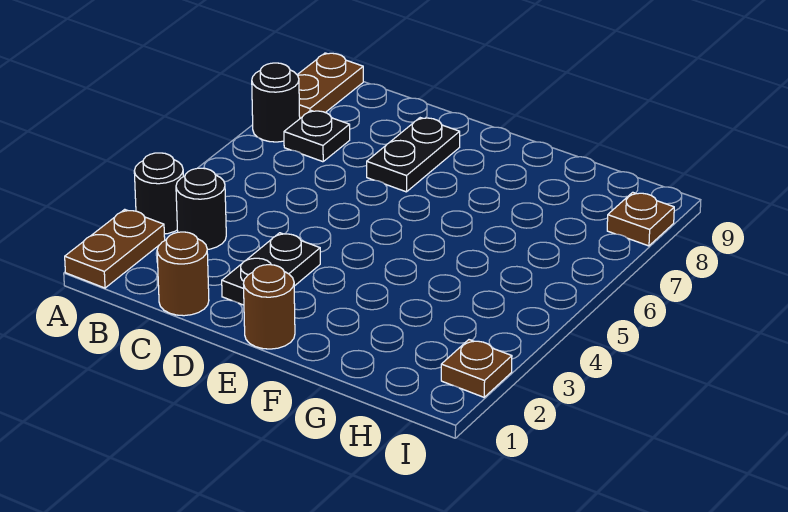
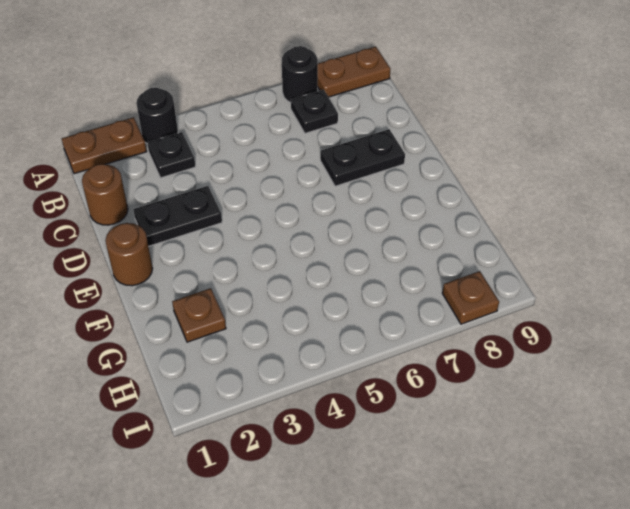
black 1x1 round brick [176,168,226,250] -> black 1x1 plate [147,132,196,178]
brown 1x1 plate [441,340,512,397] -> brown 1x1 plate moved to [172,288,226,342]

